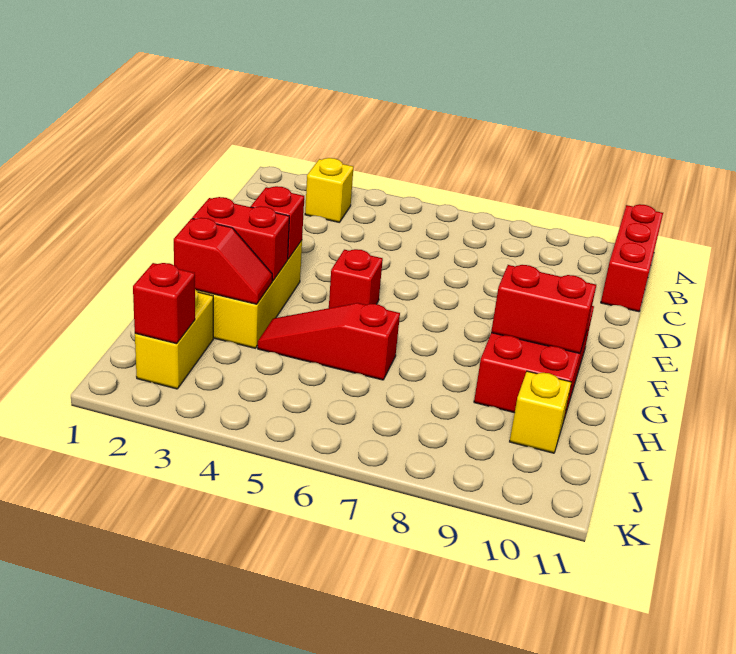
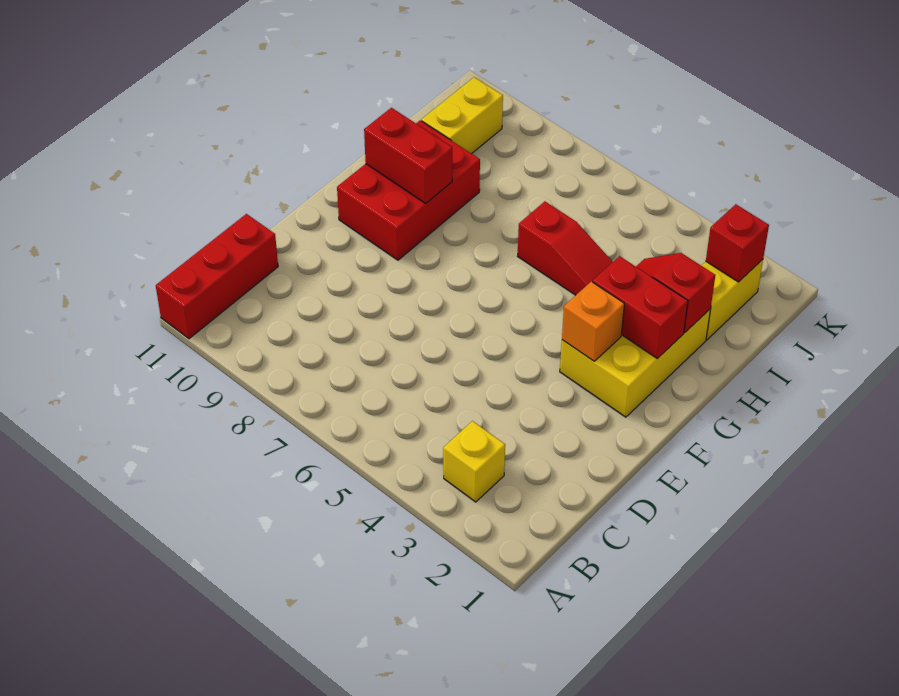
red 1x1 brick [251,186,304,259] -> orange 1x1 brick [562,282,624,361]
red 1x1 brick [329,249,383,308] -> none
yellow 1x1 brick [510,371,571,453] -> yellow 1x2 brick [421,77,503,154]

